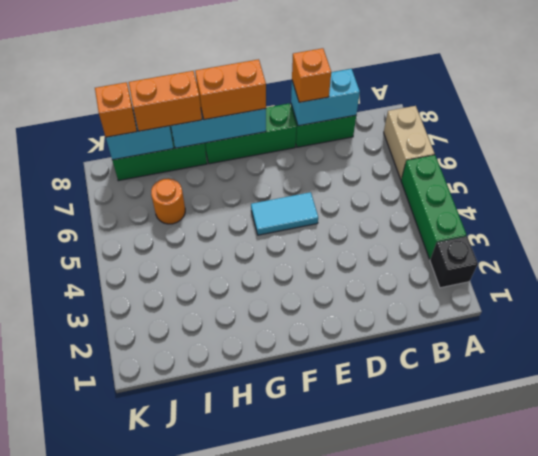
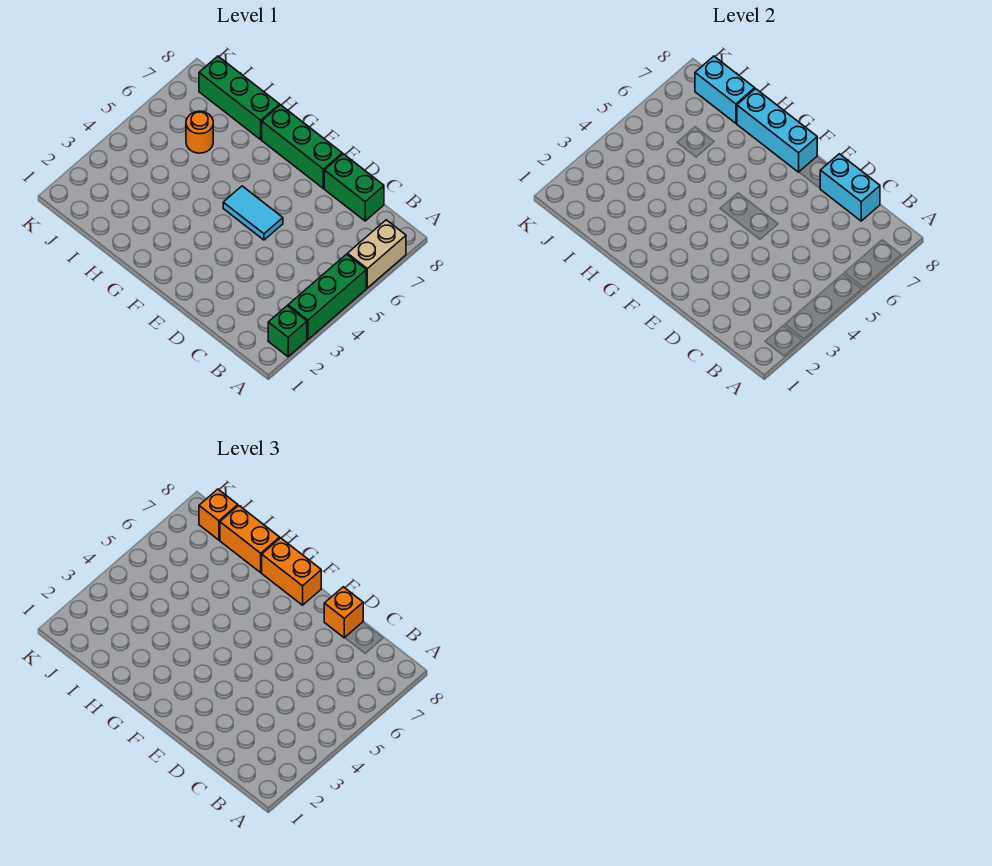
black 1x1 brick [430,236,478,288] -> green 1x1 brick [268,306,307,357]

